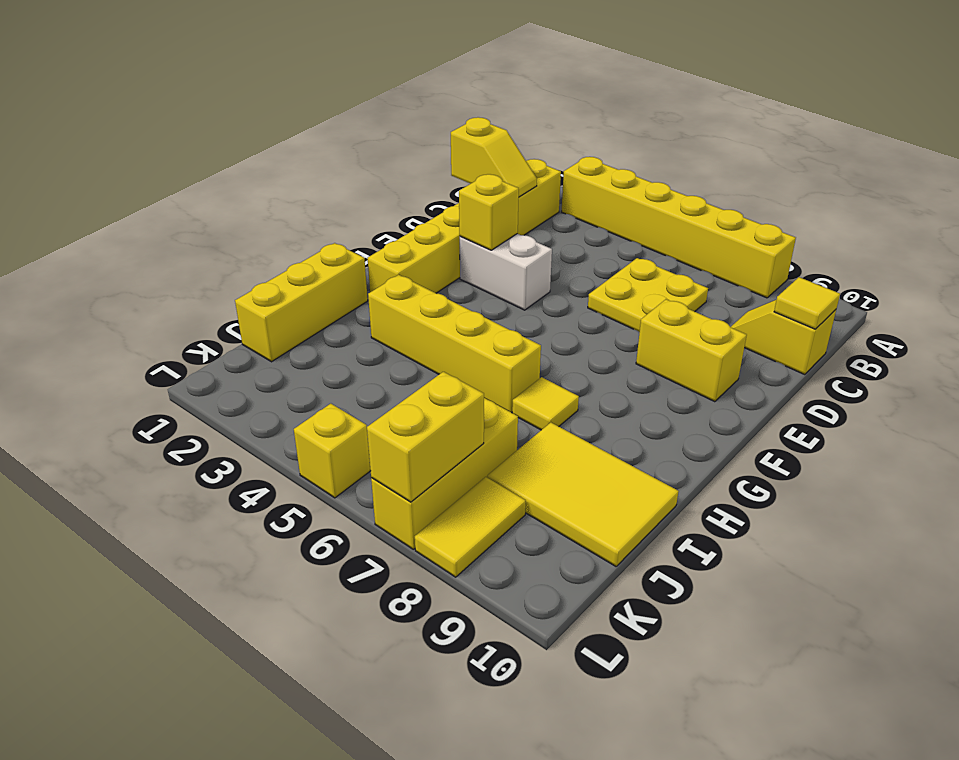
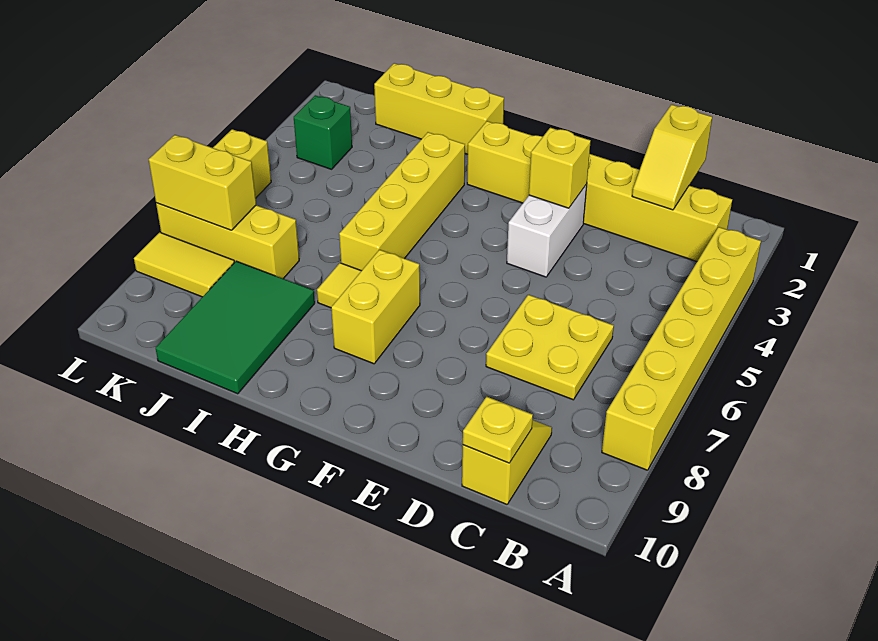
yellow 1x1 tile [774,277,840,329] -> yellow 1x1 plate [463,397,533,463]
yellow 1x2 brick [636,299,747,402] -> yellow 1x2 brick moved to [331,250,420,364]
yellow 2x3 tile [487,422,679,566] -> green 2x3 tile [156,261,315,394]
none -> green 1x1 brick [294,95,352,169]

